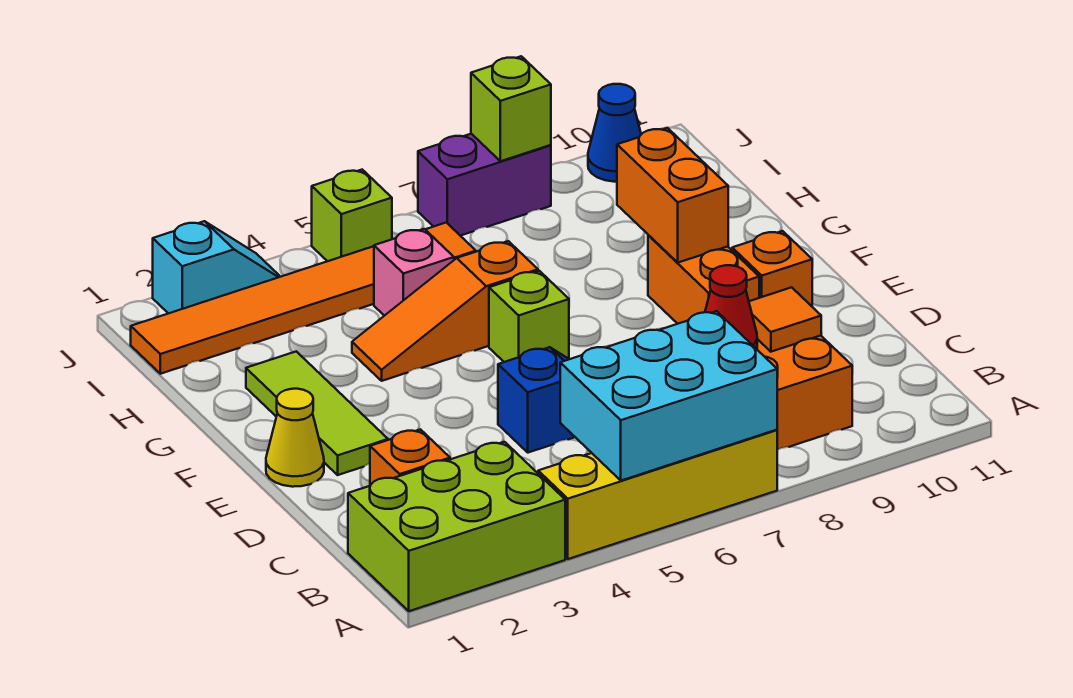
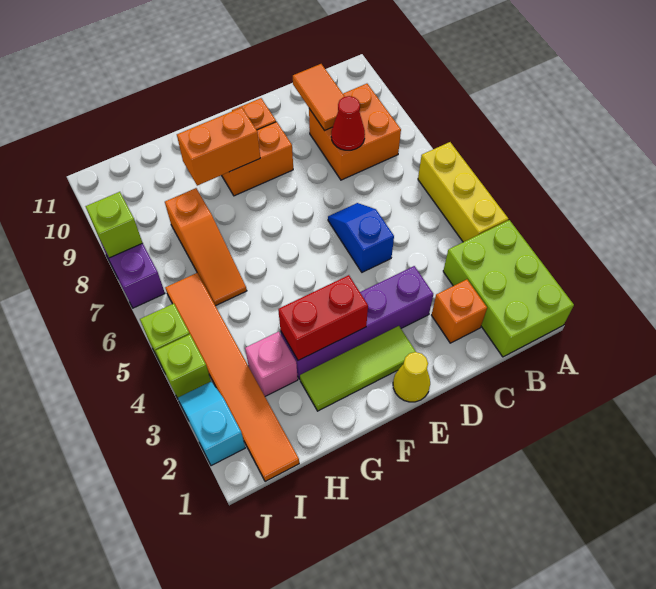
yellow 1x4 brick [538,430,777,559] -> yellow 1x3 brick [418,142,508,242]
cyan 2x3 brick [560,311,777,481] -> none
orange 1x1 tile [749,287,821,352] -> orange 1x2 tile [293,64,345,130]
none -> purple 1x4 brick [281,266,433,379]
none -> red 1x2 brick [278,275,368,360]
lime 1x1 brick [489,271,569,362] -> lime 1x1 brick moved to [156,334,211,398]
orange 1x3 slope [352,241,538,381] -> orange 1x3 slope moved to [165,188,247,306]
pink 1x1 brick [374,229,454,316] -> pink 1x1 brick moved to [245,332,298,396]
blue 1x1 cone [588,84,641,182] -> none

